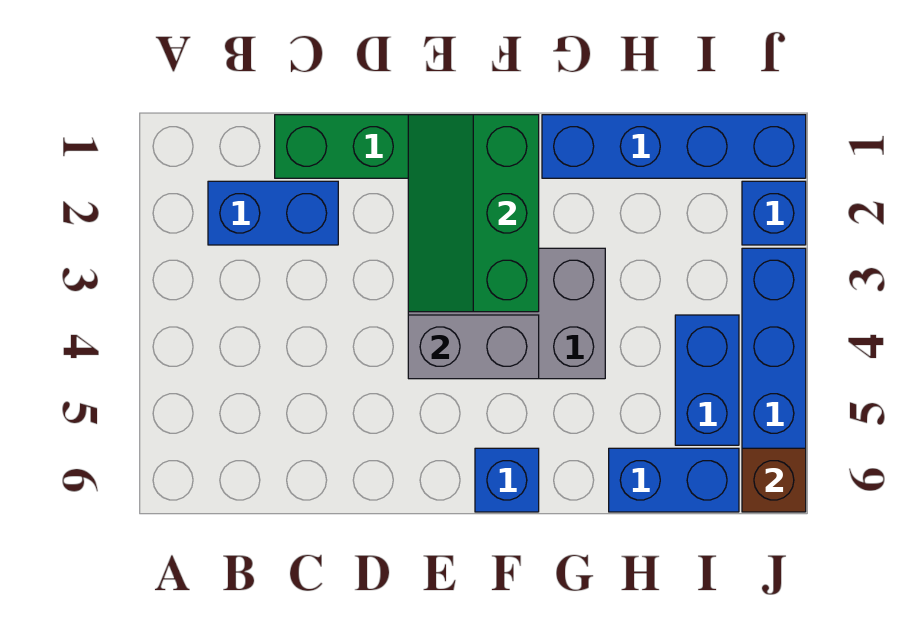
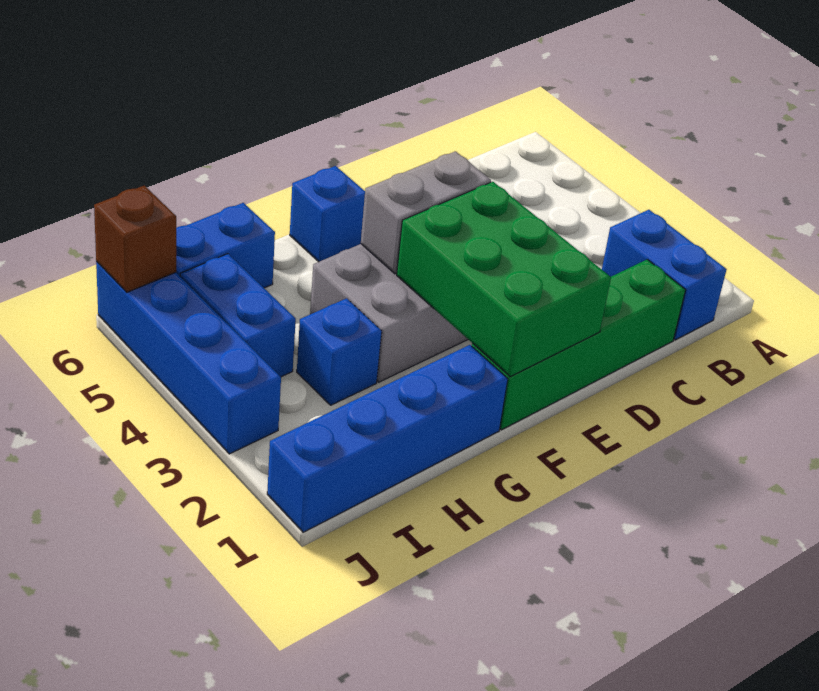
blue 1x2 brick [208,181,338,245] -> blue 1x2 brick turned to [602,210,727,340]
green 2x3 slope [408,115,539,312] -> green 2x3 brick [397,182,611,377]
blue 1x1 brick [742,181,806,245] -> blue 1x1 brick moved to [297,298,382,405]

